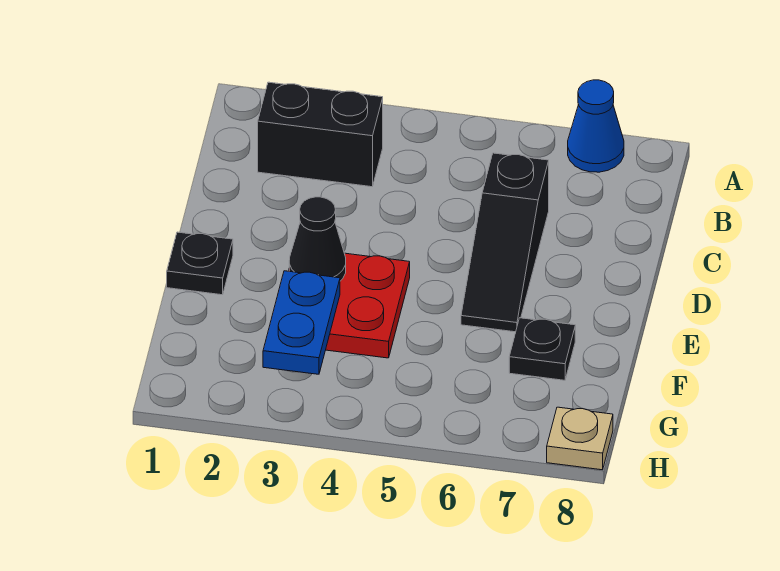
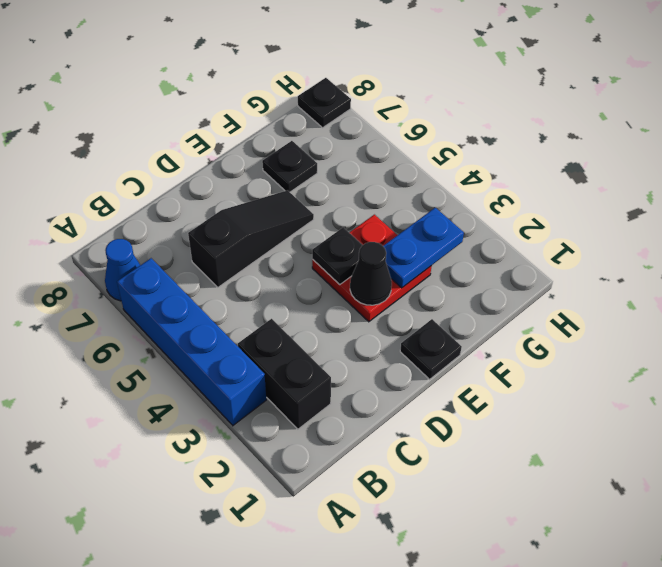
none -> blue 1x4 brick [117,258,266,425]
none -> black 1x1 plate [312,227,363,285]
tan 1x1 plate [547,407,613,470] -> black 1x1 plate [298,78,351,128]

